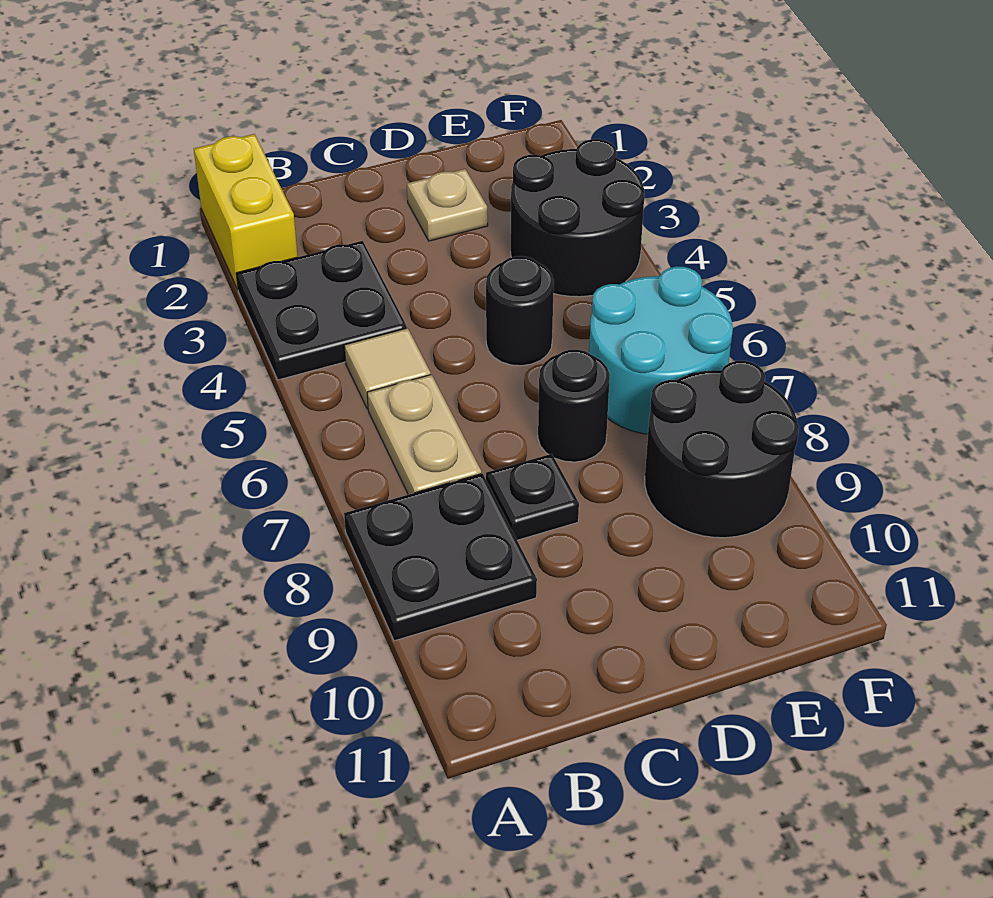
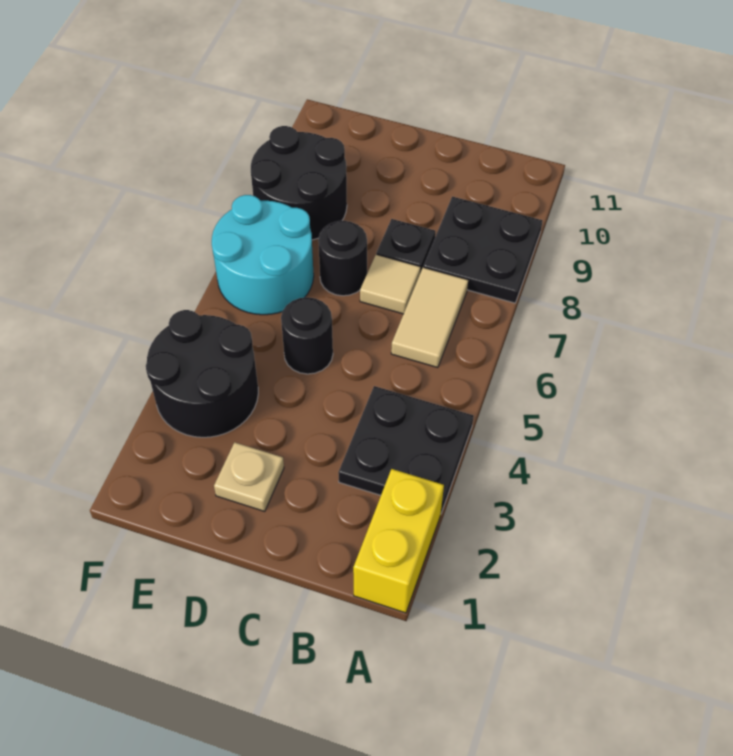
tan 1x1 tile [344,328,431,409] -> tan 1x1 tile moved to [360,255,420,314]
tan 1x2 plate [367,375,481,495] -> tan 1x2 tile [391,268,468,368]

